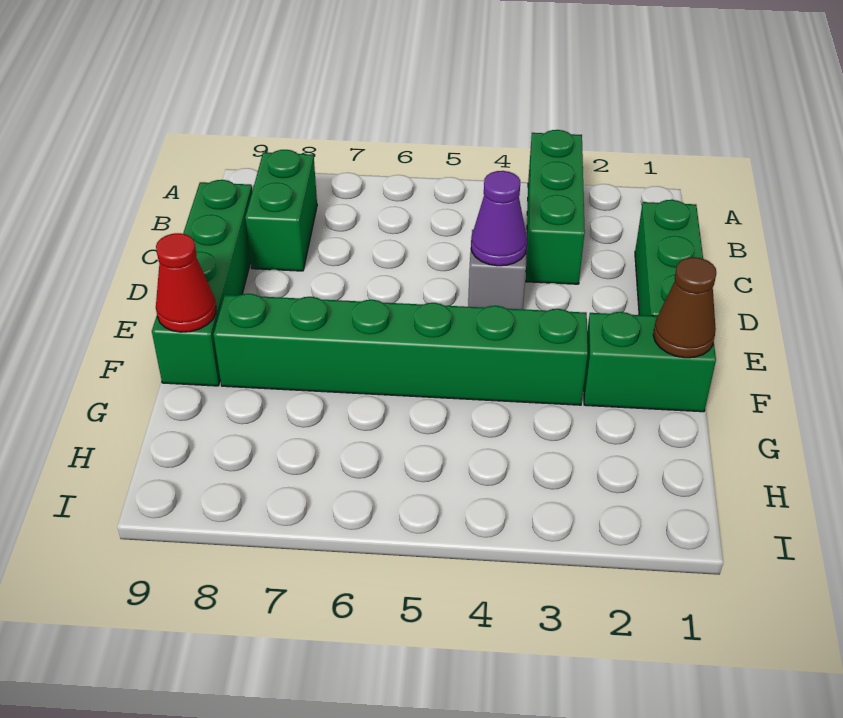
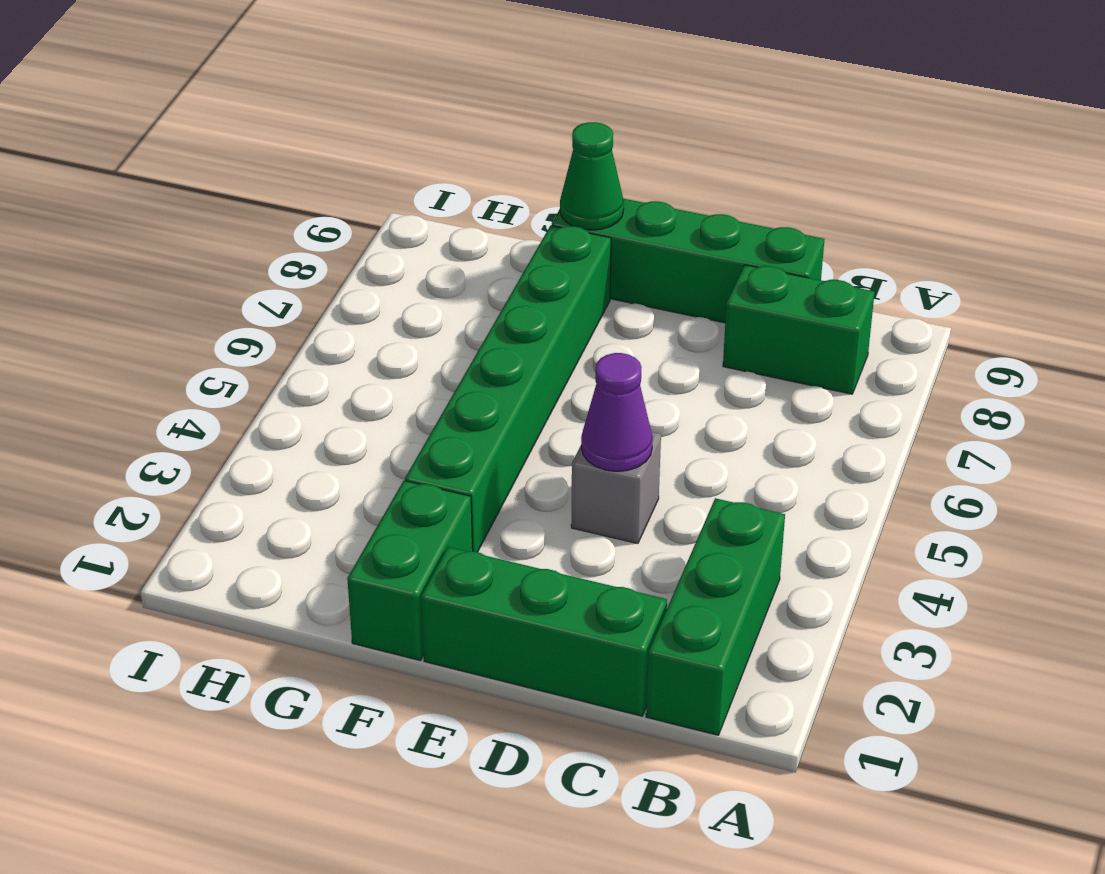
green 1x3 brick [526,130,585,284] -> green 1x3 brick turned to [646,498,785,735]
brown 1x1 cone [653,257,716,358] -> none
red 1x1 cone [156,233,216,332] -> green 1x1 cone [560,122,624,230]

